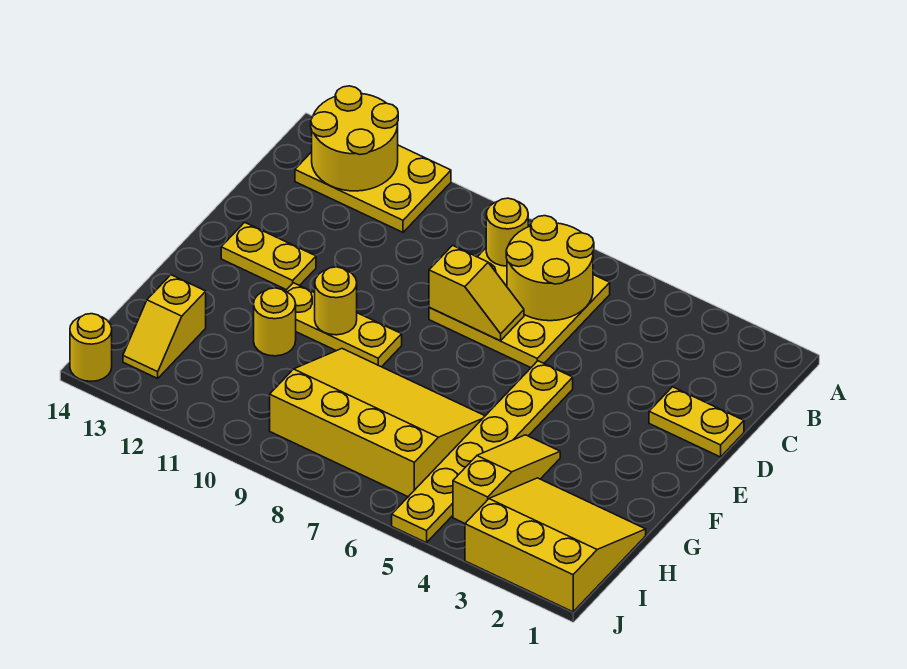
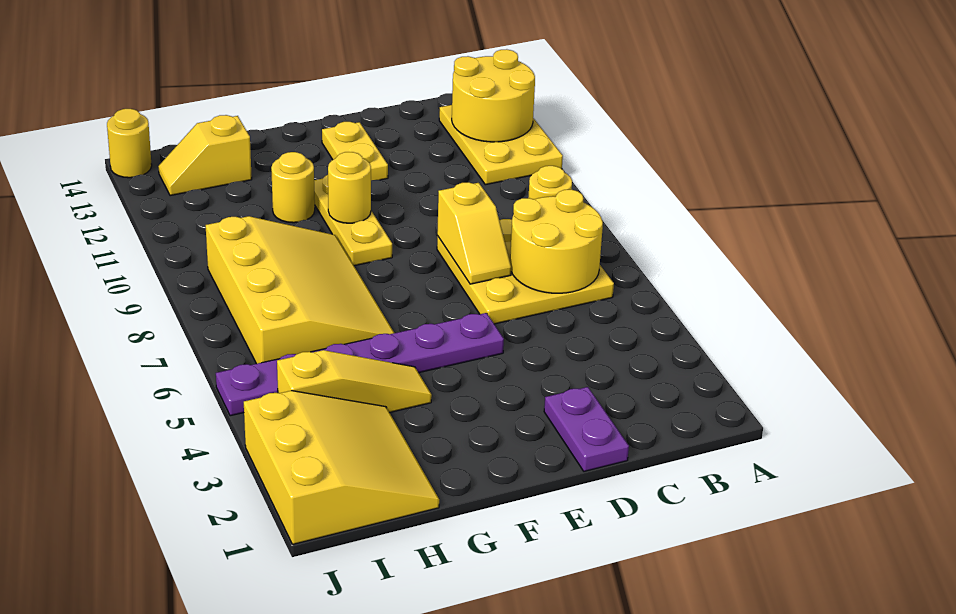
yellow 1x2 plate [649,387,744,457] -> purple 1x2 plate [544,387,629,471]
yellow 1x6 plate [392,361,573,543] -> purple 1x6 plate [216,313,504,416]

